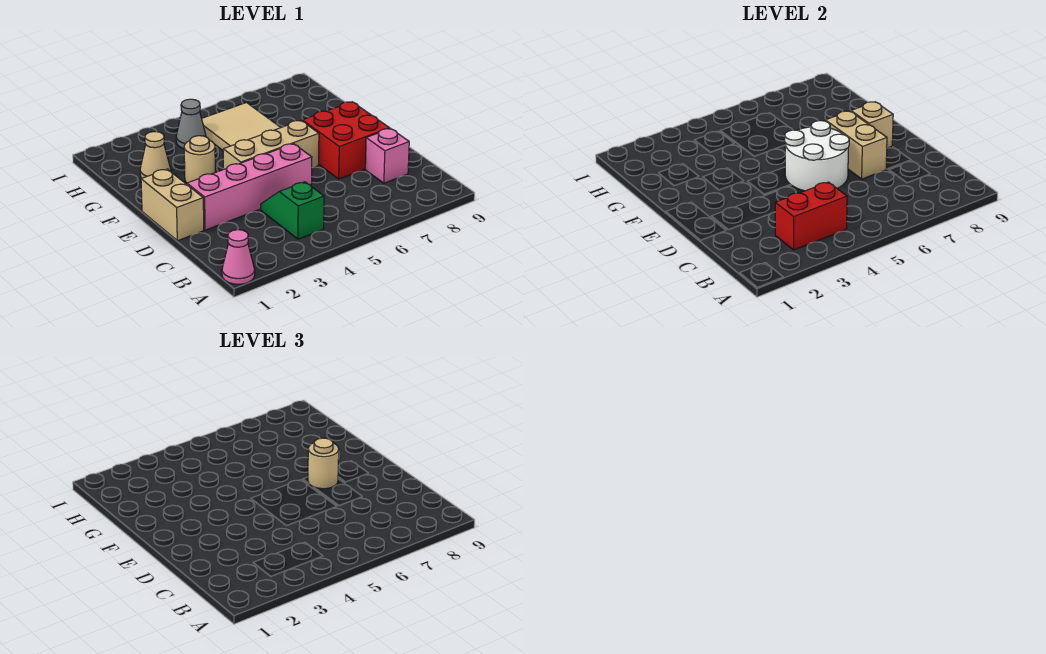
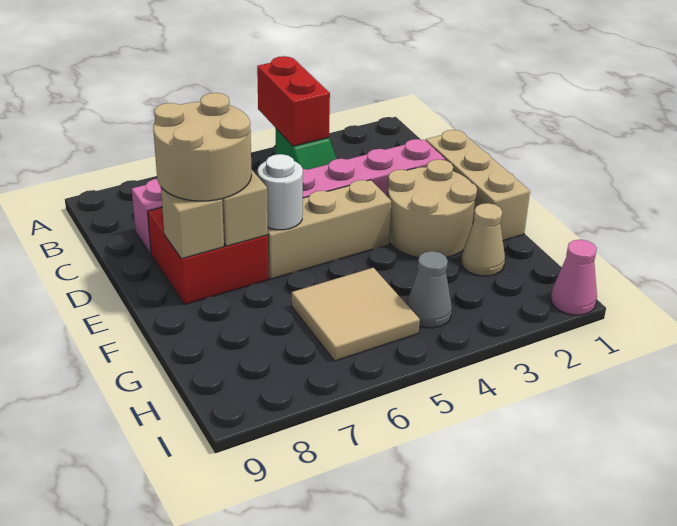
pink 1x1 cone [222,230,255,284] -> pink 1x1 cone moved to [551,240,597,315]
red 1x2 brick [775,182,847,250] -> red 1x2 brick turned to [257,56,330,146]
tan 1x2 brick [141,169,204,241] -> tan 1x3 brick [426,130,530,241]
white 2x2 round brick [785,121,849,191] -> white 1x1 round brick [258,154,303,230]
tan 1x1 round brick [308,438,339,489] -> tan 2x2 round brick [153,93,252,201]
tan 1x1 round brick [184,136,215,183] -> tan 2x2 round brick [388,159,477,258]

